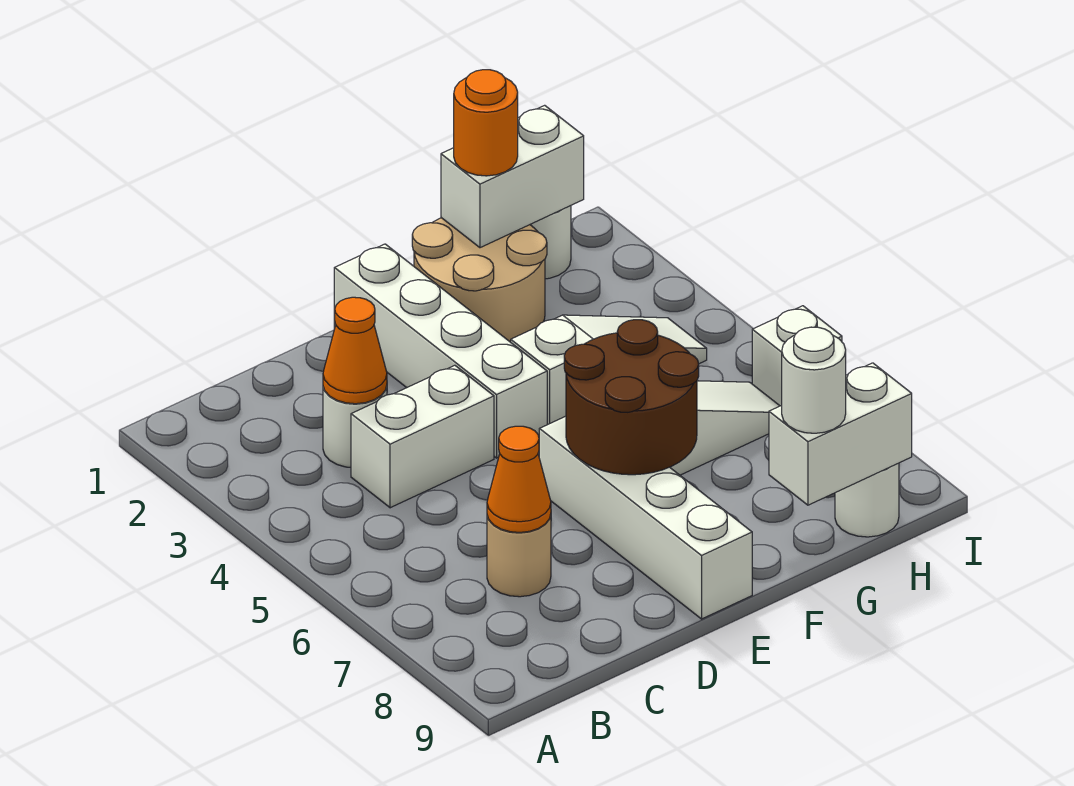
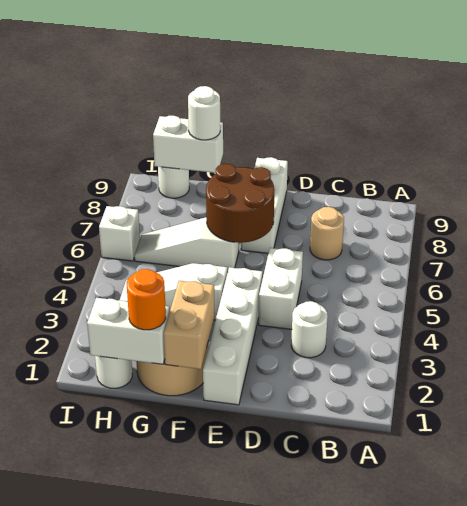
orange 1x1 cone [323,297,387,404] -> none
white 1x2 brick [351,365,494,508] -> white 1x2 brick turned to [259,248,303,329]
orange 1x1 cone [487,426,551,532] -> none
white 1x4 brick [539,416,752,619] -> white 1x3 brick [241,157,288,253]
none -> tan 1x2 brick [164,281,215,369]

